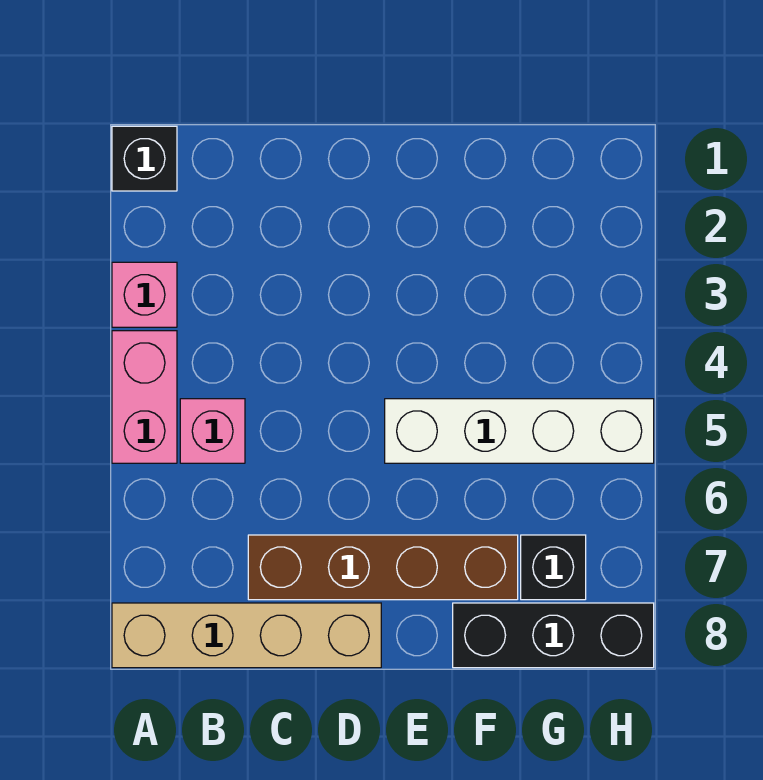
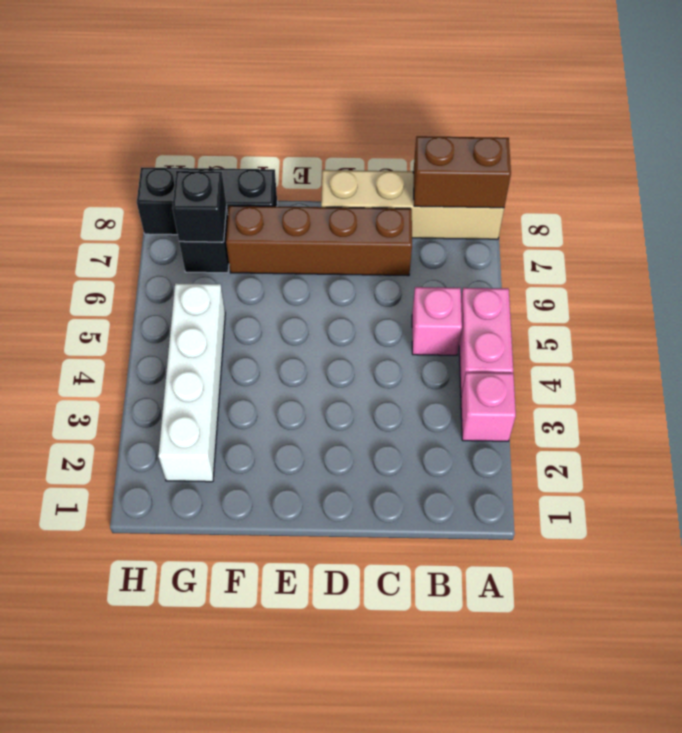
black 1x1 brick [112,126,177,191] -> black 1x1 brick moved to [172,171,227,242]
none -> brown 1x2 brick [413,136,511,208]
white 1x4 brick [385,399,654,463] -> white 1x4 brick turned to [158,283,225,482]

